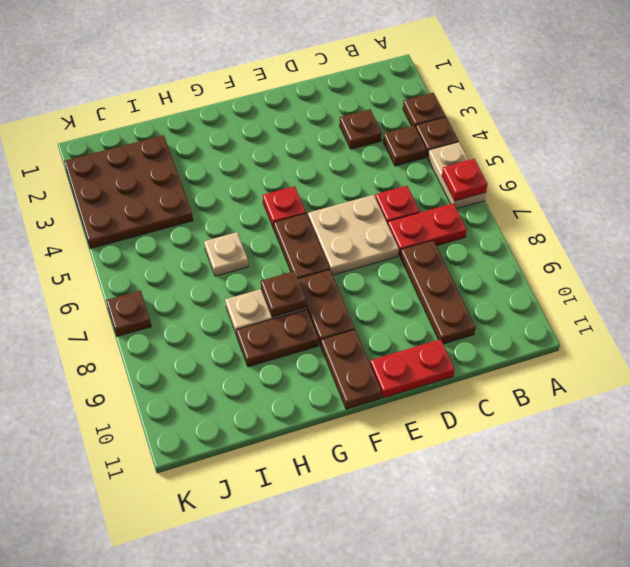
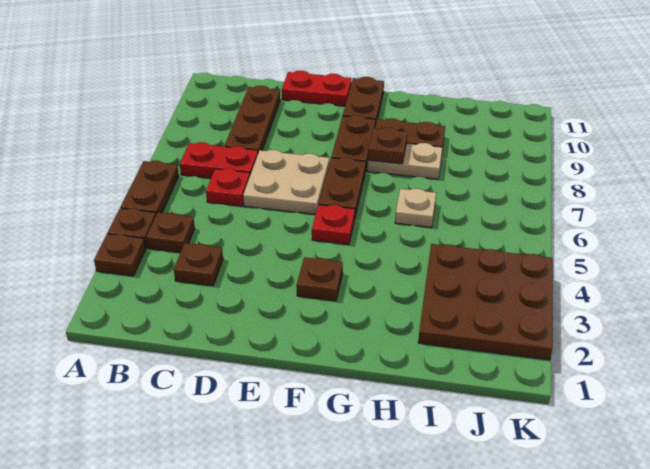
tan 1x2 plate [428,142,486,209] -> brown 1x2 plate [120,161,179,214]
red 1x1 plate [442,159,487,201] -> none
brown 1x1 plate [106,290,151,336] -> brown 1x1 plate moved to [297,257,343,301]

